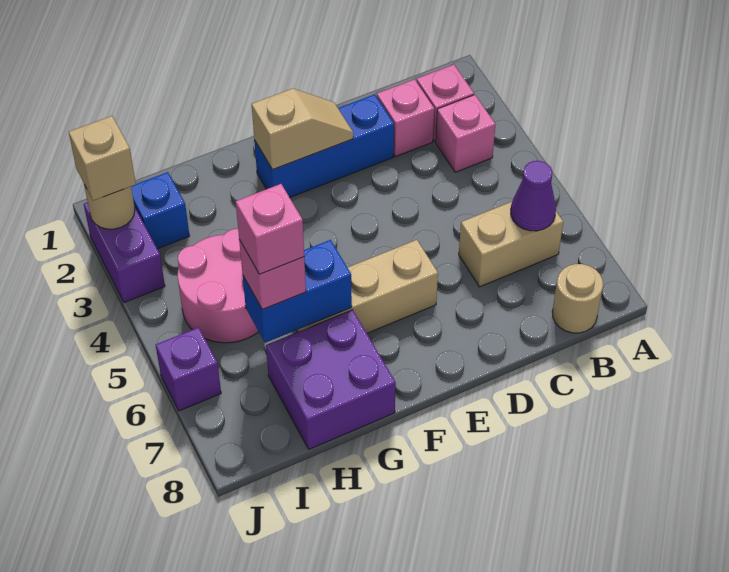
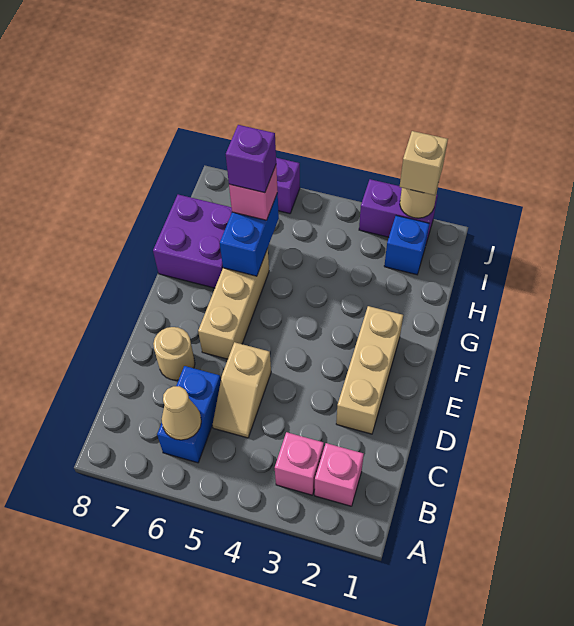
tan 1x2 brick [459,202,563,287] -> blue 1x2 brick [157,366,221,463]
purple 1x1 cone [511,161,556,231] -> tan 1x1 cone [162,386,201,440]
tan 1x1 round brick [552,264,603,333] -> tan 1x1 round brick moved to [153,327,195,380]
pink 1x1 brick [377,79,434,157] -> none
blue 1x3 brick [254,94,394,197] -> tan 1x3 brick [336,306,403,434]
tan 1x2 slope [252,89,353,170] -> tan 1x2 slope moved to [213,342,271,438]
pink 2x2 round brick [178,229,259,343] -> none
pink 1x1 brick [236,184,304,274] -> purple 1x1 brick [226,125,276,193]

